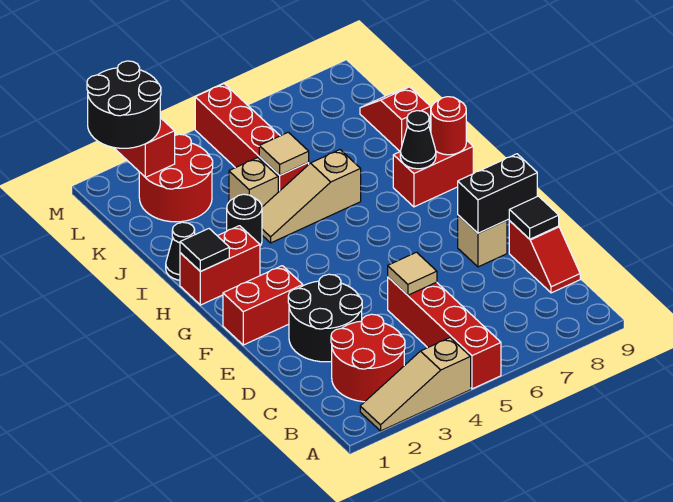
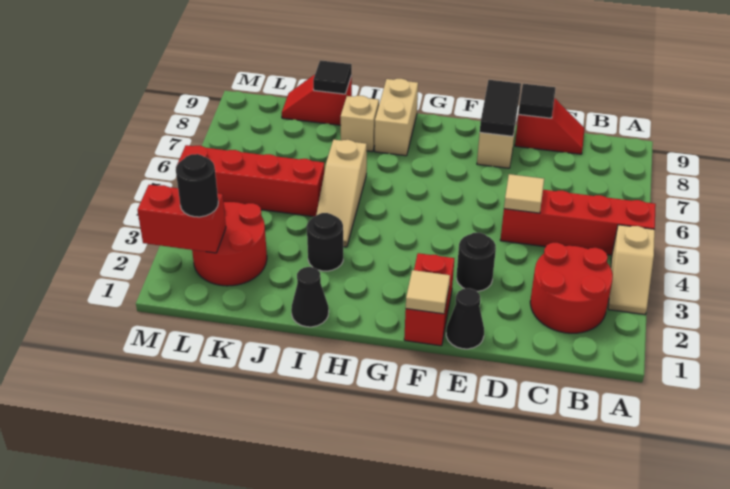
tan 1x3 slope [360,338,471,431] -> tan 1x2 slope [608,225,655,315]
black 2x2 round brick [288,274,362,362] -> black 1x1 round brick [457,233,496,291]
black 1x2 brick [458,154,537,233] -> black 1x2 tile [480,80,521,136]
red 1x2 brick [180,226,260,305] -> none
black 1x1 tile [180,229,229,272] -> black 1x1 tile moved to [313,60,352,94]
red 1x2 brick [393,140,473,207] -> tan 1x2 brick [375,79,418,156]
black 1x1 cone [400,111,436,169] -> black 1x1 cone moved to [446,288,484,349]
red 1x1 round brick [431,97,466,155] -> none
tan 1x1 brick [229,158,278,207] -> tan 1x1 brick moved to [341,96,379,152]
tan 1x1 tile [259,132,309,175] -> tan 1x1 tile moved to [406,270,450,314]
black 2x2 round brick [87,61,161,148] -> black 1x1 round brick [176,154,218,217]

